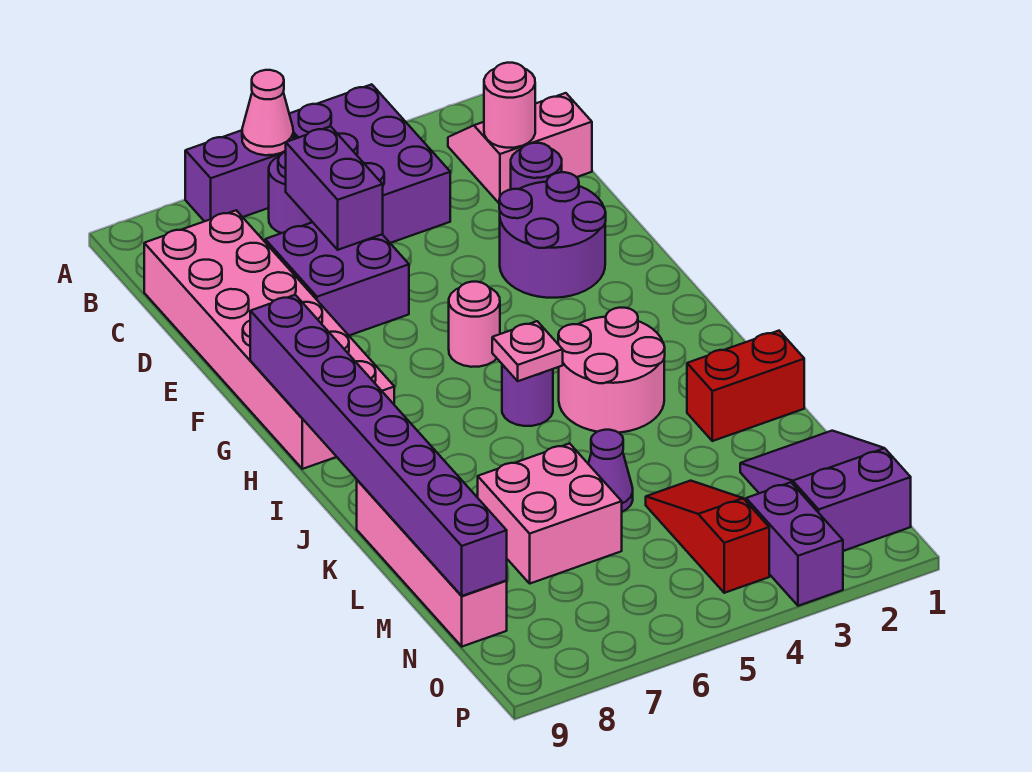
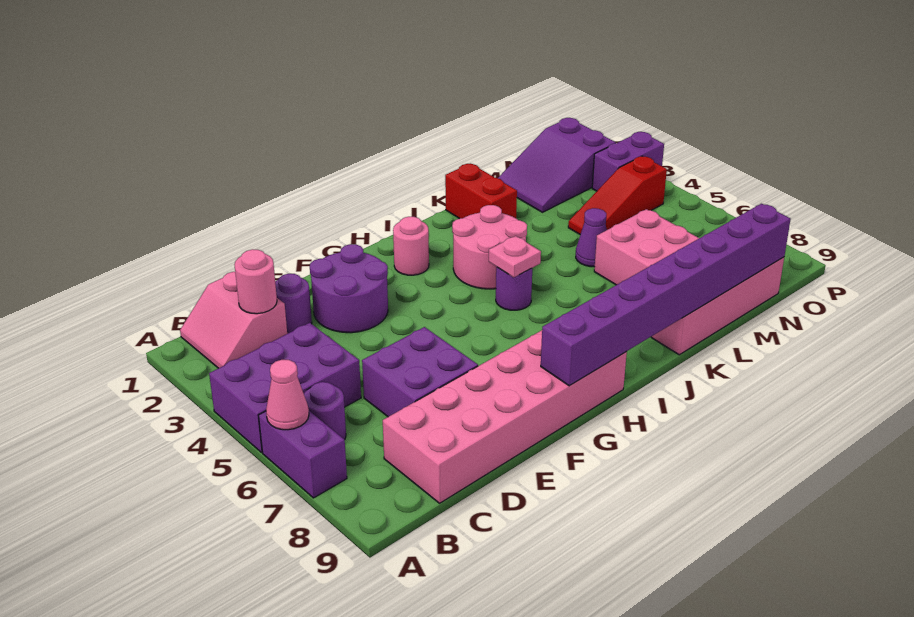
purple 1x2 brick [286,126,383,250] -> none
pink 1x1 round brick [449,282,500,367] -> pink 1x1 round brick moved to [393,217,429,275]

